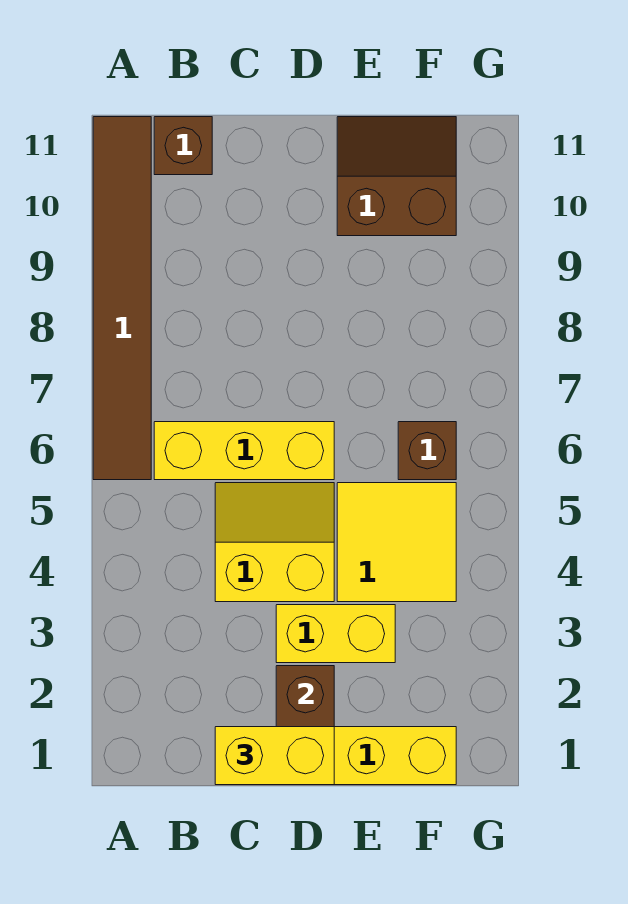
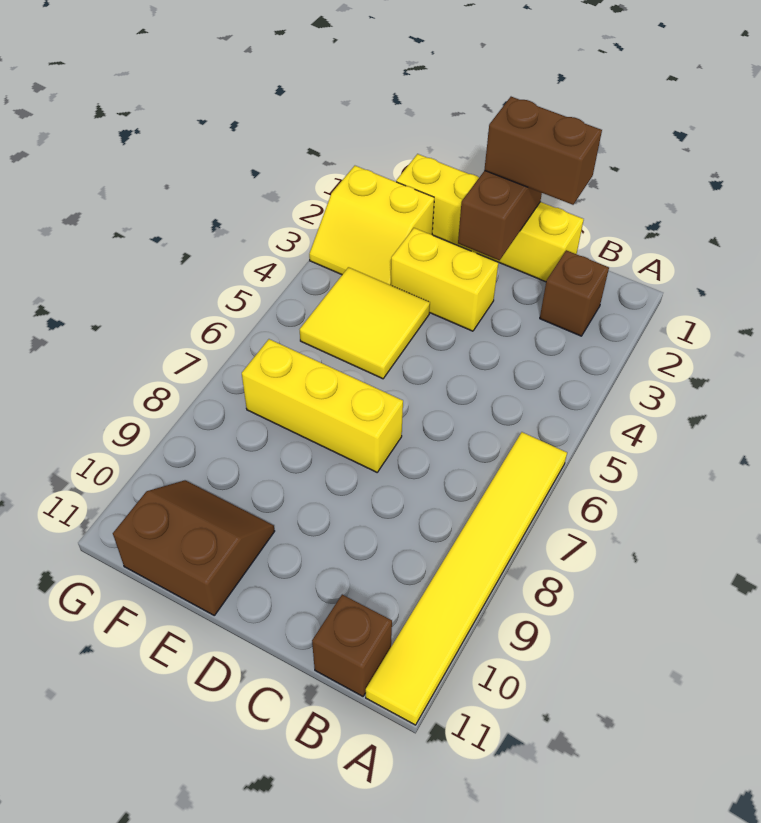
brown 1x6 tile [93,117,151,480] -> yellow 1x6 tile [366,432,567,725]
yellow 1x3 brick [154,422,334,480] -> yellow 1x3 brick moved to [242,339,403,472]
yellow 1x2 brick [215,727,334,785] -> brown 1x2 brick [484,97,602,205]
yellow 2x2 slope [215,483,334,602] -> yellow 2x2 slope moved to [309,166,434,285]
brown 2x2 slope [337,117,456,236] -> brown 2x2 slope turned to [113,480,275,615]
brown 1x1 brick [398,422,456,480] -> brown 1x1 brick moved to [540,250,609,336]

